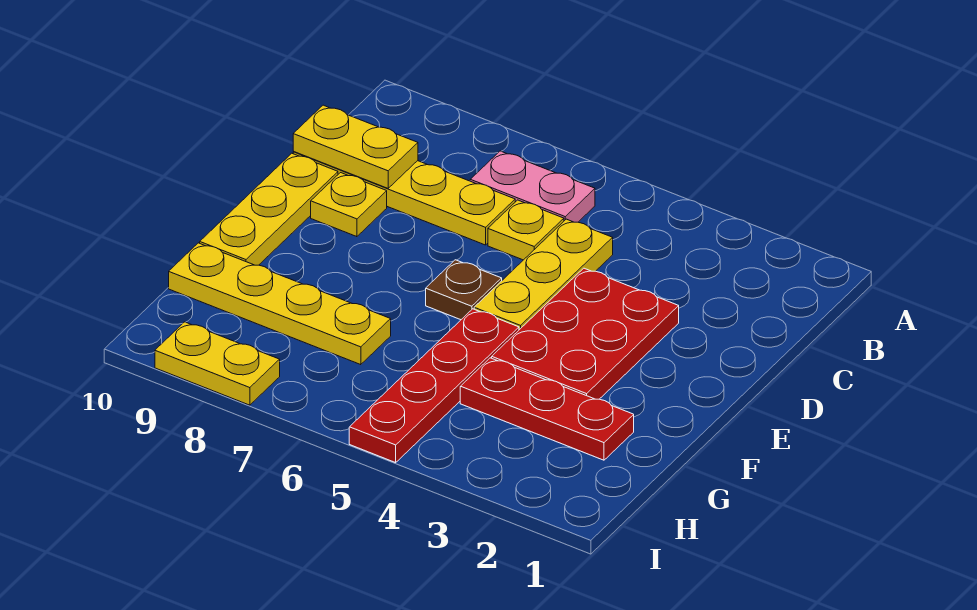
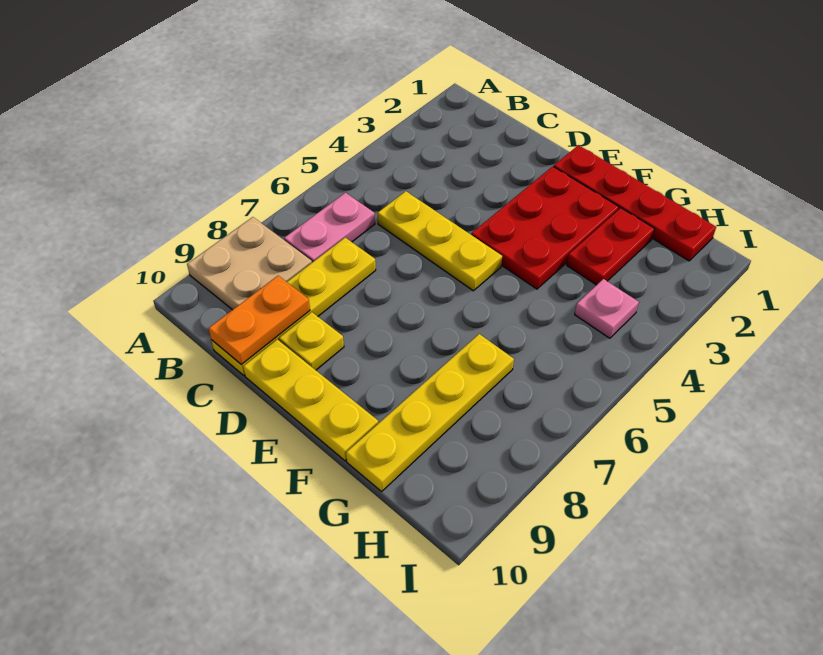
none -> tan 2x2 plate [187,217,312,310]
yellow 1x1 plate [488,200,564,260] -> none
yellow 1x2 plate [293,105,418,188] -> orange 1x2 plate [209,276,310,365]
red 2x3 plate [492,268,679,399] -> red 2x3 plate turned to [471,166,619,289]
brown 1x1 plate [426,260,502,320] -> none
red 1x4 plate [349,309,519,463] -> red 1x4 plate moved to [554,145,716,261]
red 1x3 plate [460,358,634,460] -> red 1x2 plate [567,208,655,285]
none -> pink 1x1 plate [575,279,639,338]
yellow 1x2 plate [155,322,280,405] -> none

